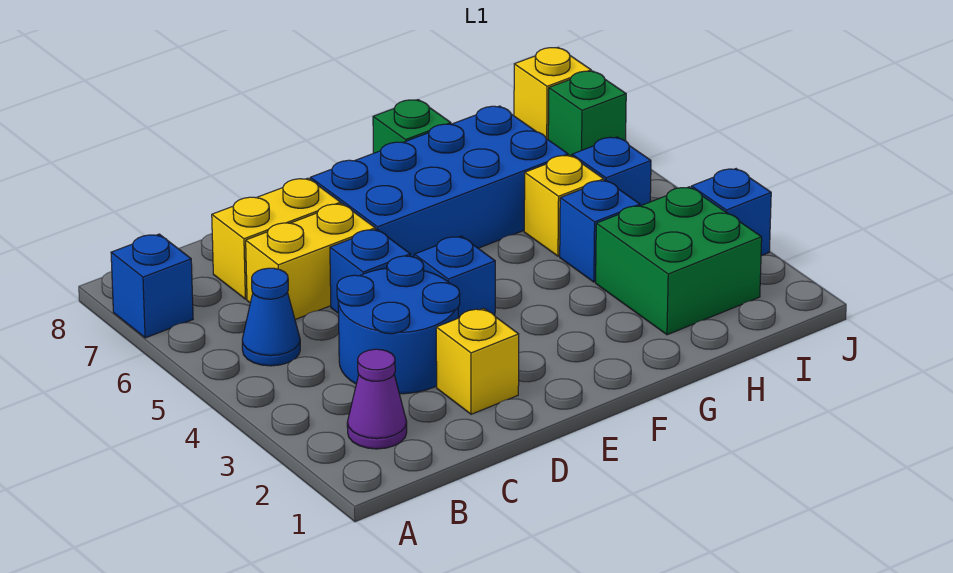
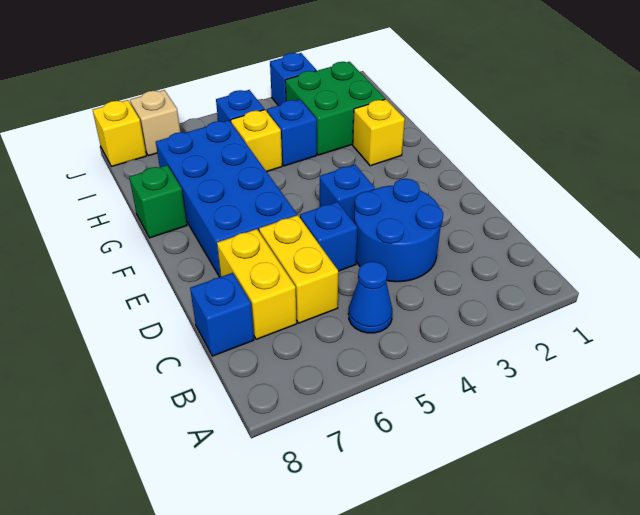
blue 1x1 brick [111,234,193,338] -> blue 1x1 brick moved to [190,273,254,356]
purple 1x1 cone [347,349,407,449] -> none
yellow 1x1 brick [436,308,519,414] -> yellow 1x1 brick moved to [353,99,405,166]
green 1x1 brick [548,71,626,156] -> tan 1x1 brick [130,90,180,156]

